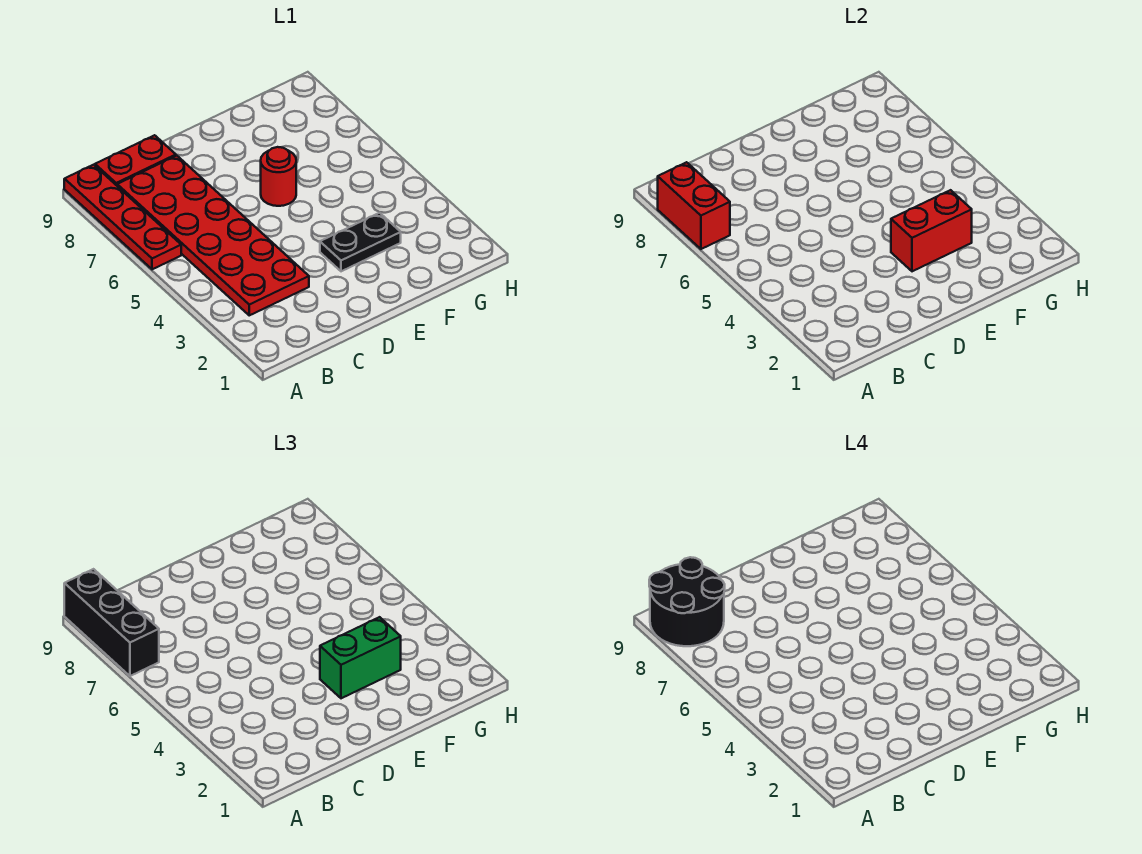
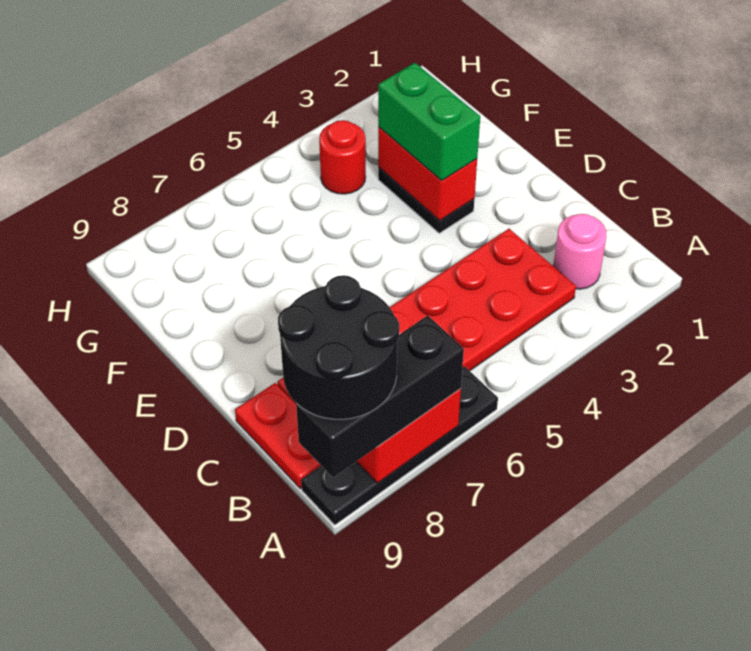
red 1x4 plate [64,165,181,269] -> black 1x4 plate [301,366,498,525]
none -> pink 1x1 round brick [553,214,606,289]
red 1x1 round brick [261,147,296,206] -> red 1x1 round brick moved to [319,120,366,194]

